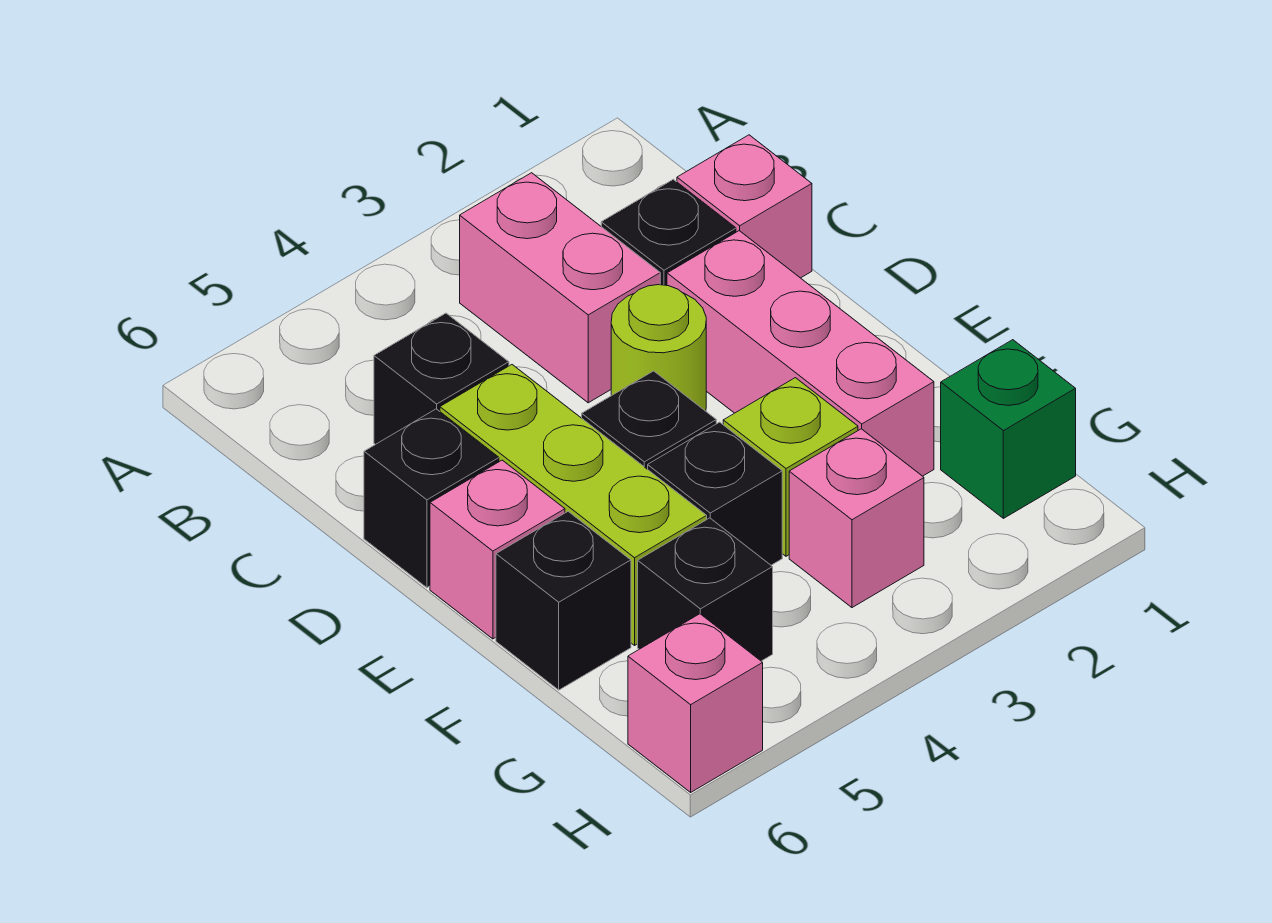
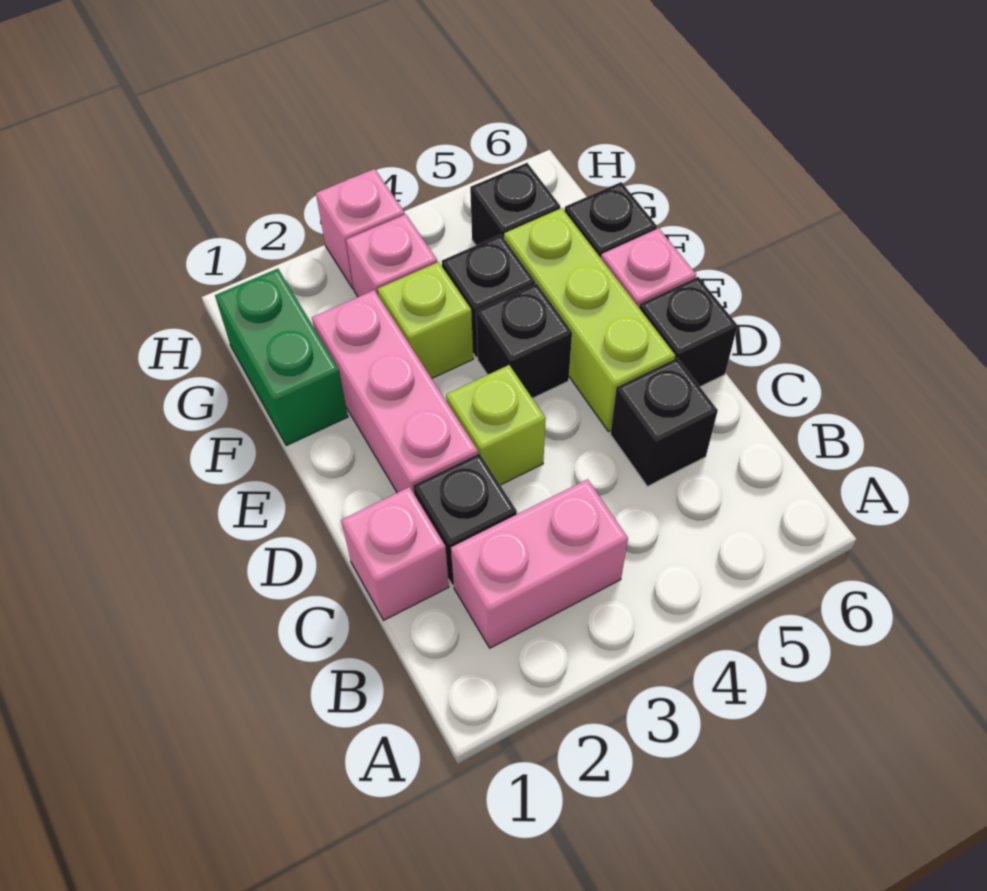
pink 1x2 brick [460,173,660,403] -> pink 1x2 brick turned to [451,479,628,648]
lime 1x1 round brick [611,285,706,411] -> lime 1x1 brick [446,365,546,485]
green 1x1 brick [941,340,1076,518] -> green 1x2 brick [215,269,348,446]
pink 1x1 brick [628,614,763,792] -> pink 1x1 brick moved to [316,169,405,289]

